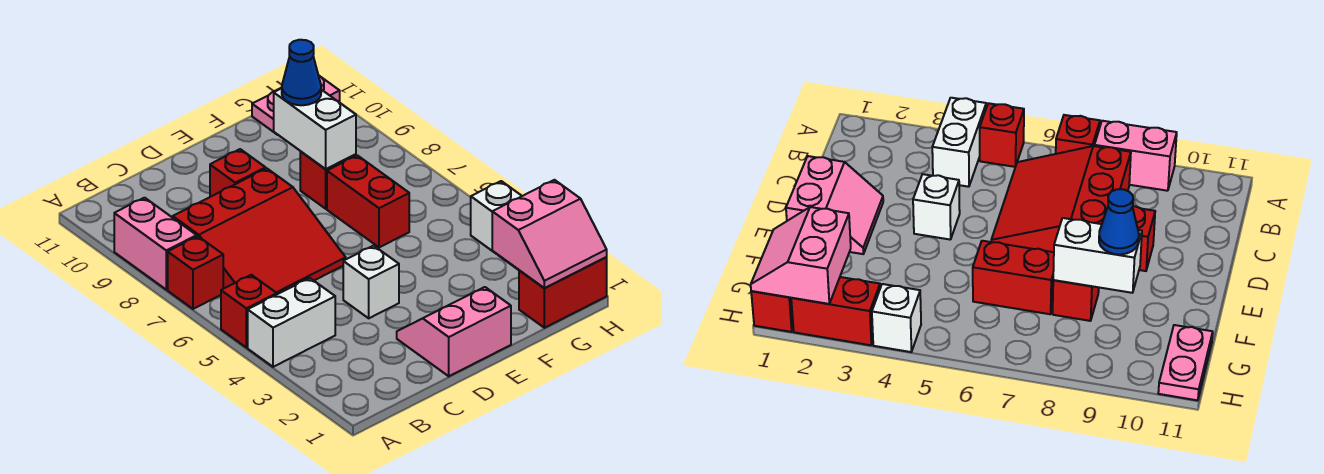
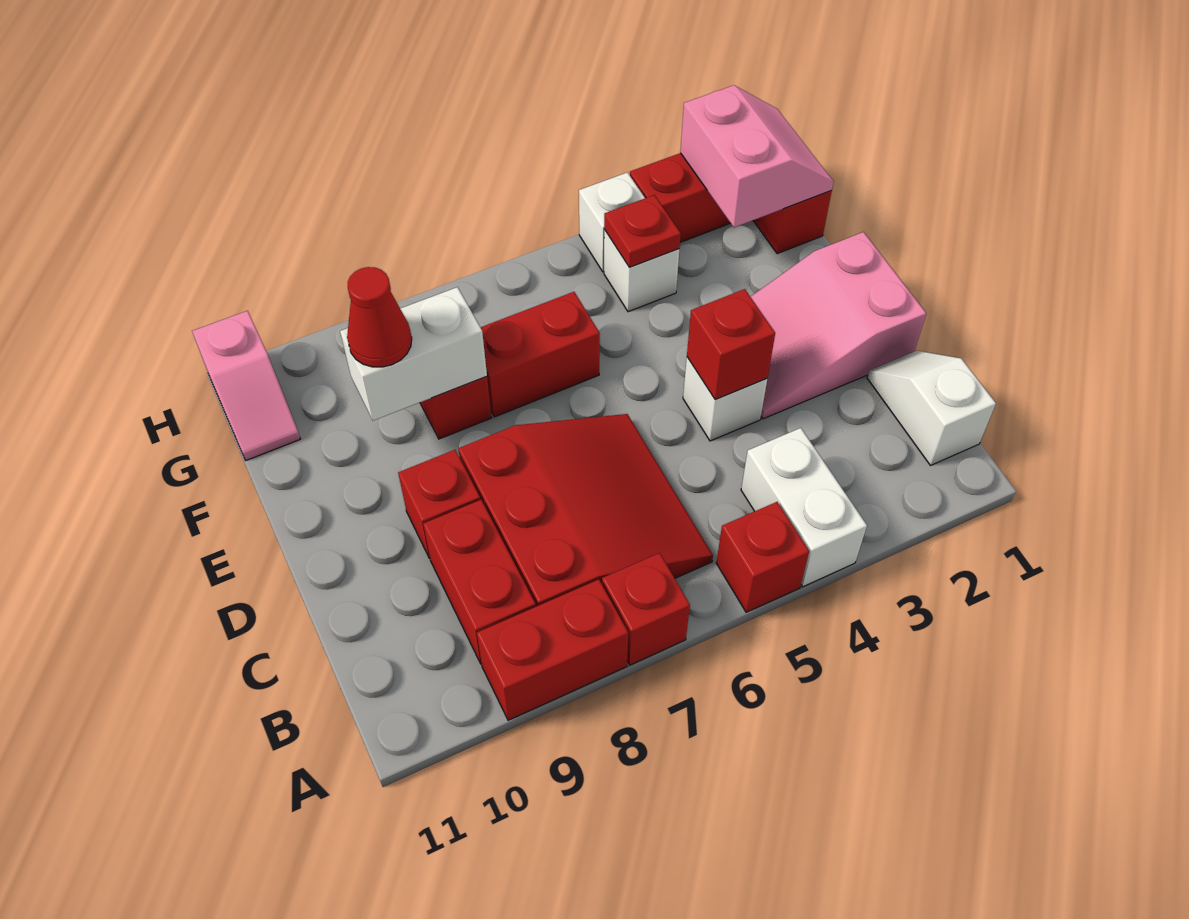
pink 1x2 brick [114,198,197,290] -> red 1x2 brick [477,579,628,720]
none -> white 1x2 slope [867,351,996,465]
none -> red 1x2 brick [423,500,536,663]
pink 2x2 slope [397,287,511,376] -> pink 2x3 slope [751,232,926,419]
none -> red 1x1 brick [687,289,775,400]
blue 1x1 cone [282,40,321,105] -> red 1x1 cone [347,267,412,367]
none -> white 1x1 brick [604,229,679,312]
none -> red 1x1 plate [604,195,681,267]
pink 1x2 plate [252,75,340,133] -> pink 1x2 slope [192,311,300,460]

